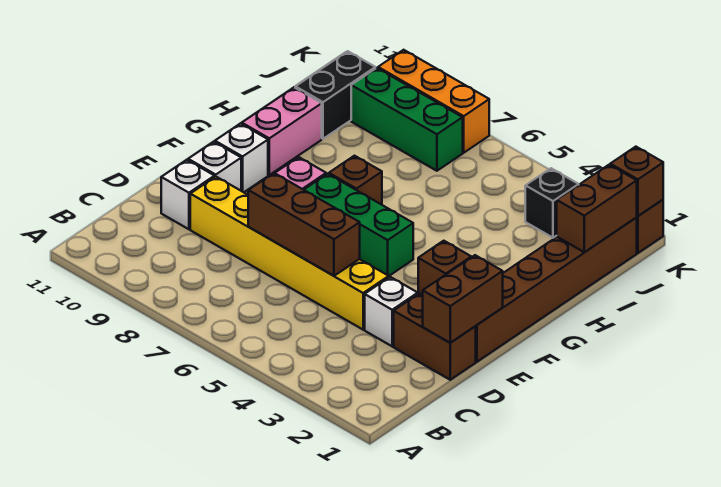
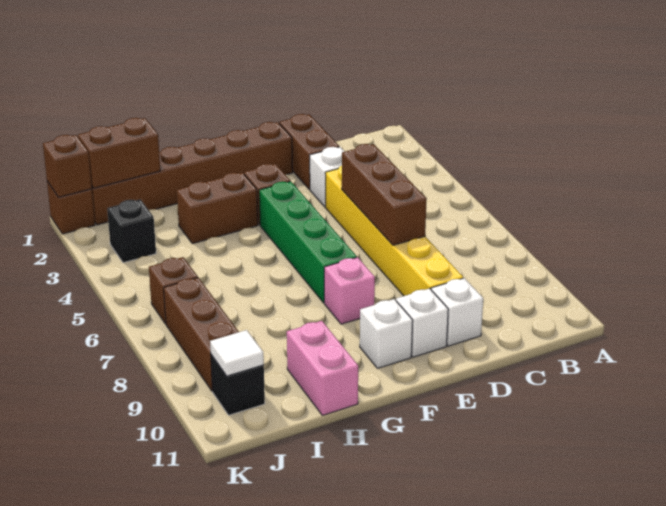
brown 1x2 brick [423,255,503,343] -> brown 1x2 brick moved to [177,173,258,244]
green 1x3 brick [304,174,413,276] -> green 1x4 brick [259,181,357,303]
brown 1x1 brick [329,156,382,205] -> brown 1x1 brick moved to [149,257,198,324]
pink 1x2 brick [242,87,322,175] -> pink 1x2 brick turned to [287,321,358,415]
black 1x2 brick [295,51,375,139] -> black 1x1 brick [211,355,265,415]
green 1x3 brick [351,68,463,171] -> brown 1x3 brick [164,278,239,391]
none -> white 1x1 tile [210,330,264,376]
orange 1x3 brick [378,50,489,153] -> none

